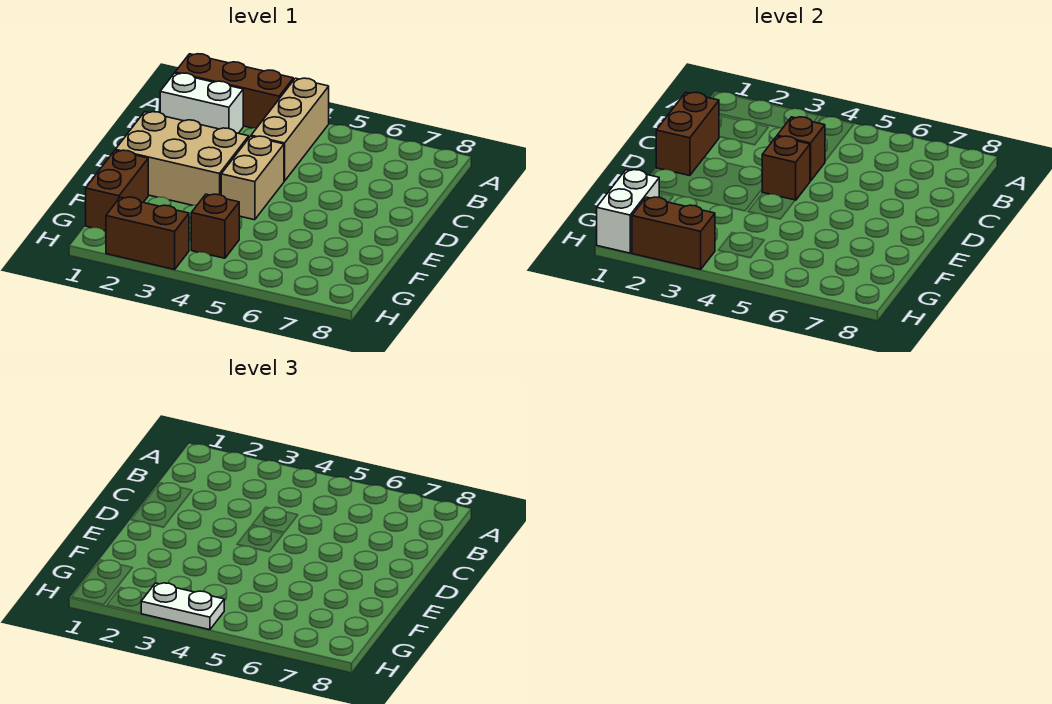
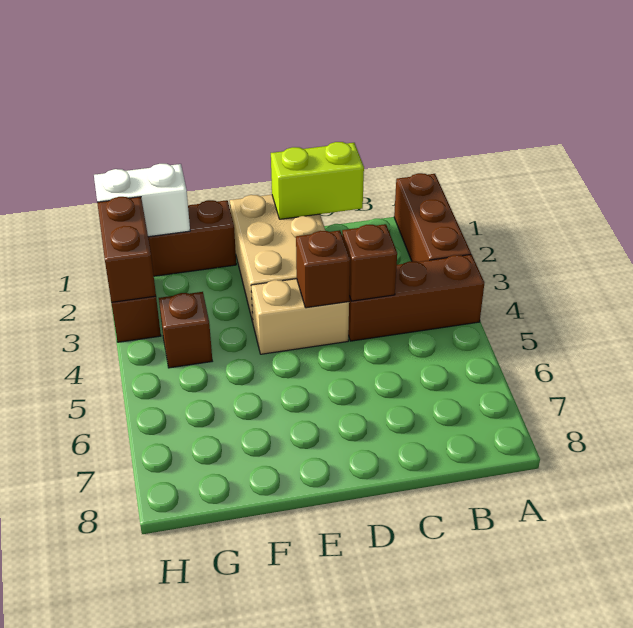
tan 1x3 brick [251,78,329,181] -> brown 1x3 brick [348,254,484,341]
white 1x2 brick [160,73,243,133] -> none
brown 1x2 brick [656,92,719,176] -> lime 1x2 brick [271,142,364,219]
white 1x2 plate [141,583,224,630] -> none

